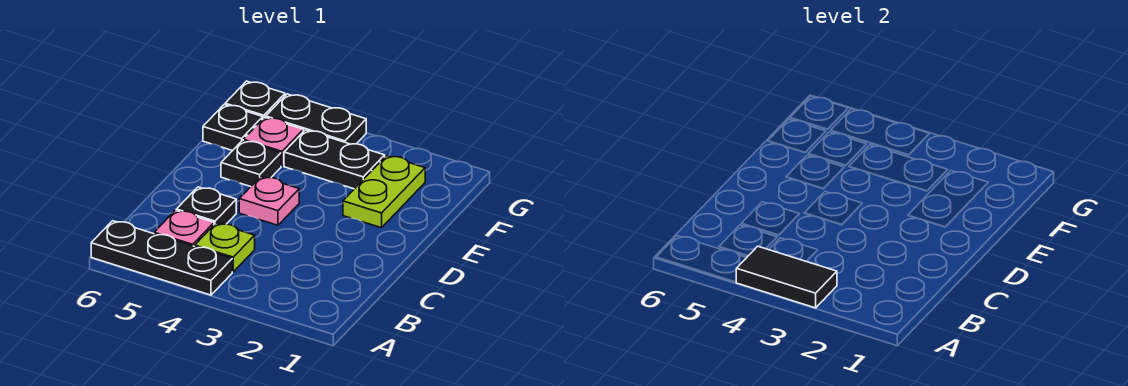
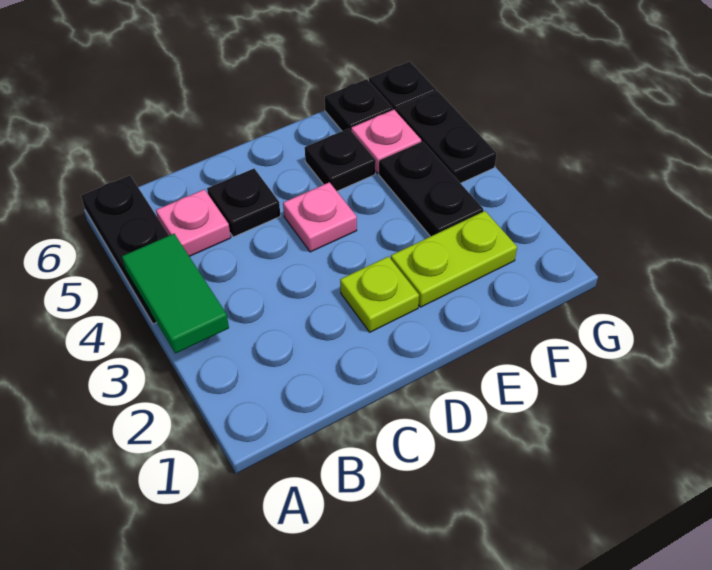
black 1x2 tile [736,246,837,308] -> green 1x2 tile [122,234,229,353]
lime 1x1 plate [195,223,255,272] -> lime 1x1 plate moved to [340,257,419,332]

